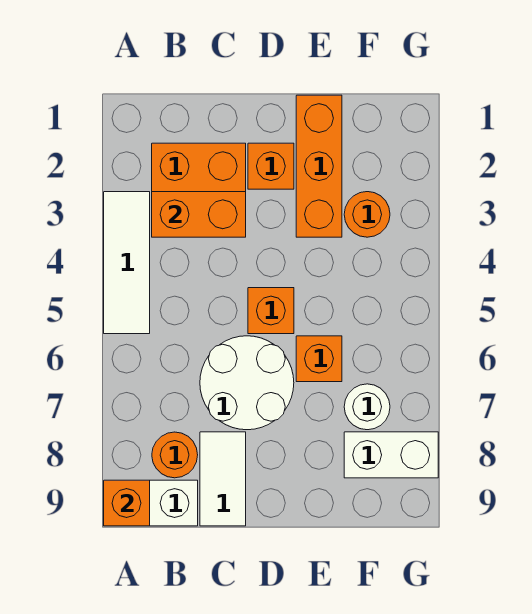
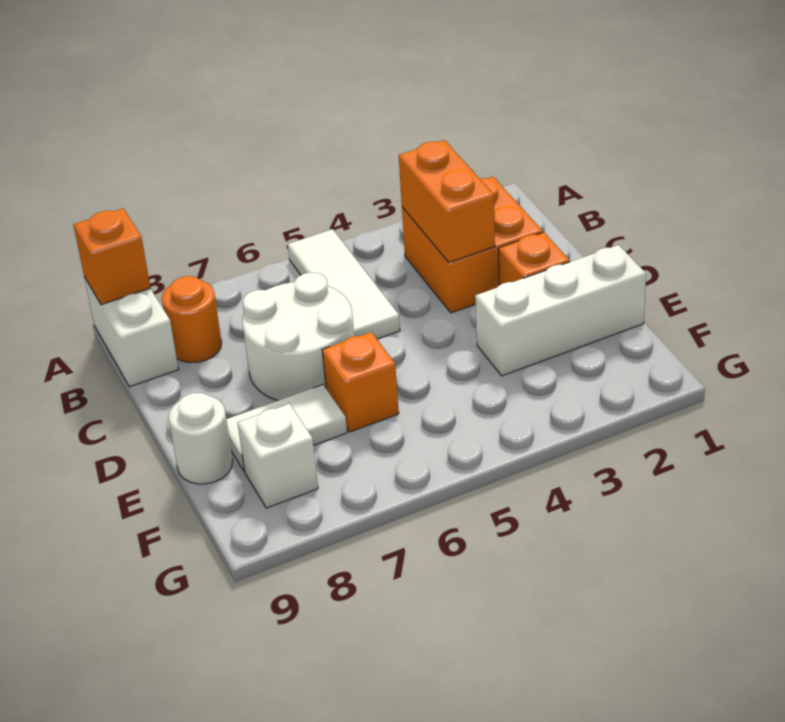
white 1x3 tile [104,192,150,334] -> white 1x3 tile turned to [288,229,400,339]
white 1x2 tile [200,432,246,526] -> white 1x2 tile moved to [226,385,347,471]
orange 1x1 brick [248,288,294,334] -> none
orange 1x3 brick [296,95,342,237] -> white 1x3 brick [475,245,646,376]
orange 1x1 round brick [344,192,390,237] -> none
white 1x1 round brick [344,384,390,430] -> white 1x1 round brick moved to [169,393,233,484]
white 1x2 brick [344,432,438,478] -> white 1x1 brick [238,404,318,508]

